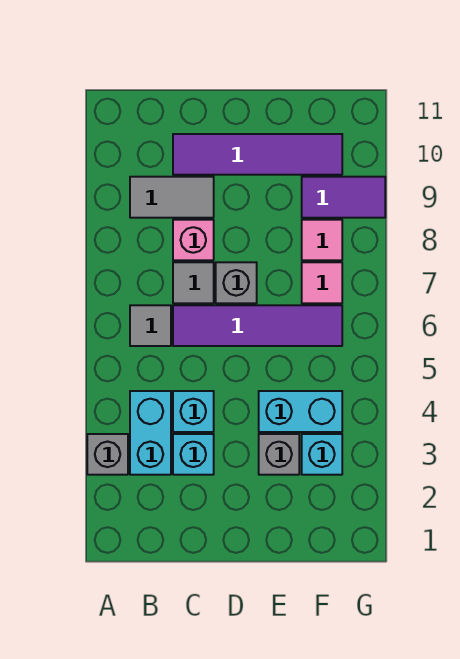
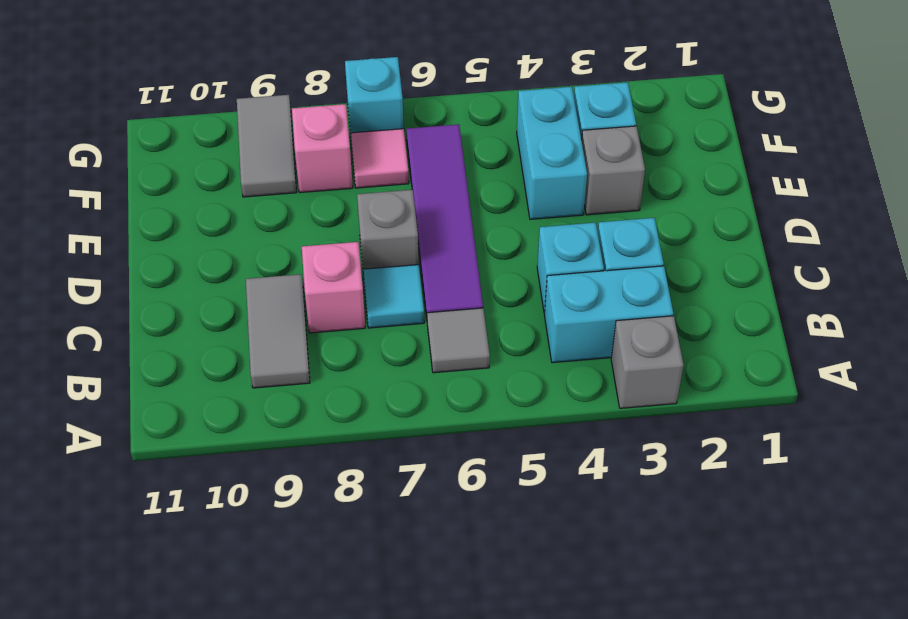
grey 1x1 tile [173,262,214,303] -> cyan 1x1 tile [363,265,424,328]
purple 1x4 tile [173,134,342,175] -> none
pink 1x1 tile [302,220,342,260] -> pink 1x1 brick [292,104,353,193]
purple 1x2 tile [302,177,385,218] -> grey 1x2 tile [237,95,297,197]
none -> cyan 1x1 brick [345,57,404,133]

